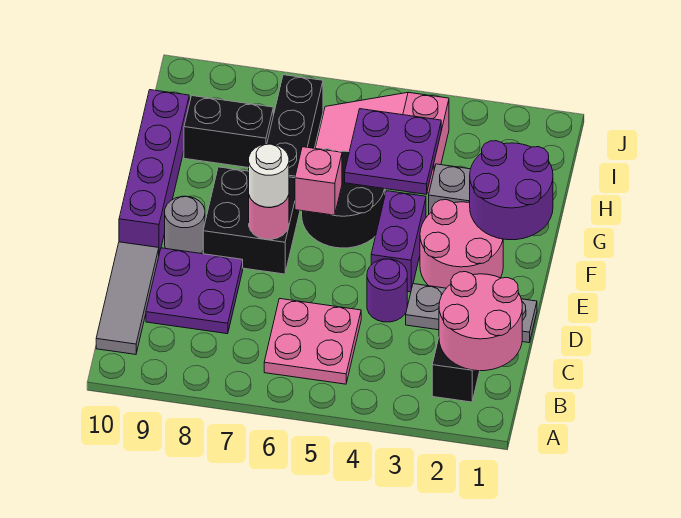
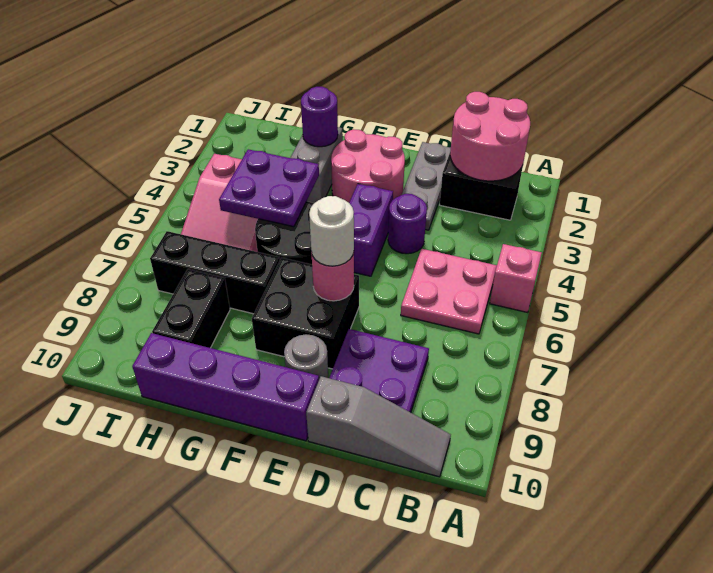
grey 1x3 tile [96,242,159,354] -> grey 1x3 slope [306,376,451,477]
purple 1x2 brick [371,191,426,292] -> purple 1x2 brick turned to [349,184,393,276]
purple 2x2 round brick [470,141,553,240] -> purple 1x1 round brick [301,87,338,147]
pink 1x1 brick [295,147,342,215] -> pink 1x1 brick moved to [490,244,542,313]

